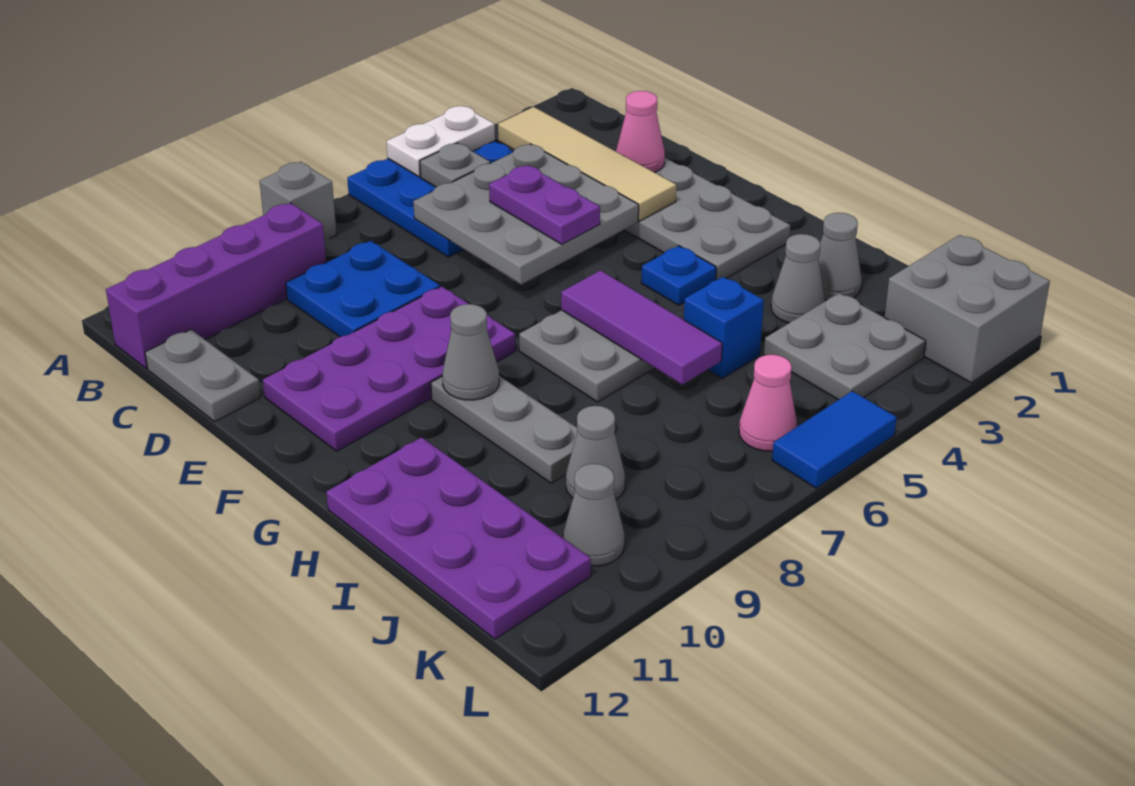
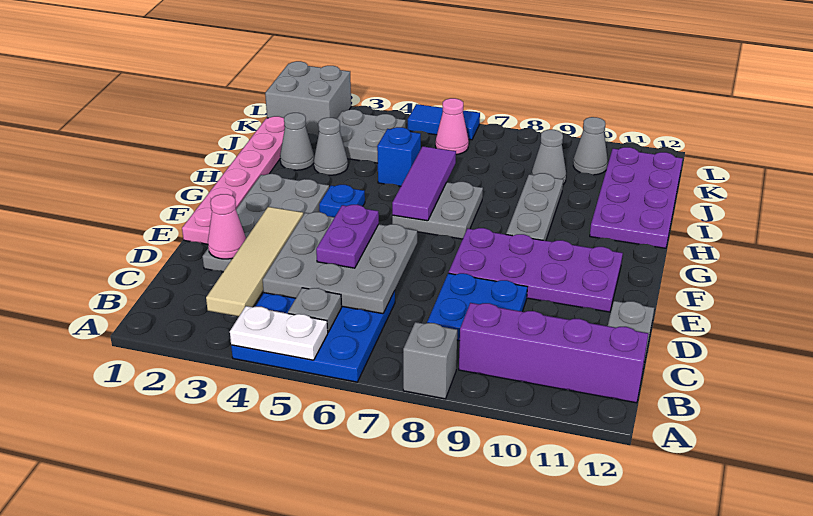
none -> pink 1x6 plate [182,116,285,244]
grey 1x1 cone [442,304,499,400] -> none

